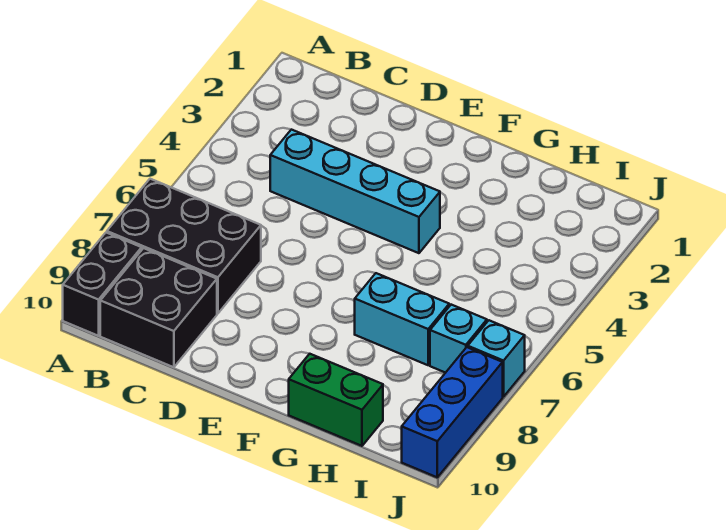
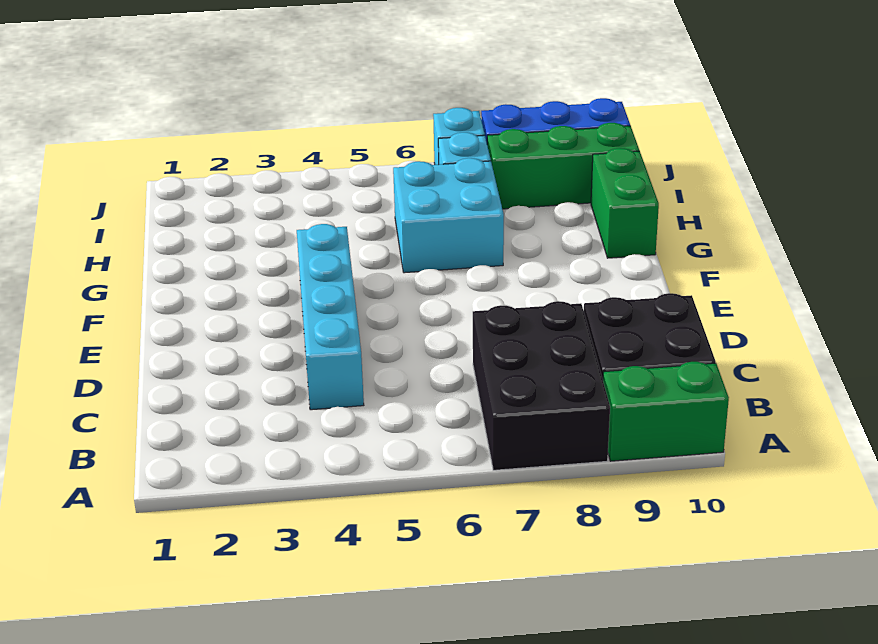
black 1x2 brick [63,233,142,336] -> green 1x2 brick [603,362,729,461]
cyan 1x2 brick [355,273,449,365] -> cyan 2x2 brick [393,158,504,273]
none -> green 1x3 brick [487,123,639,209]

